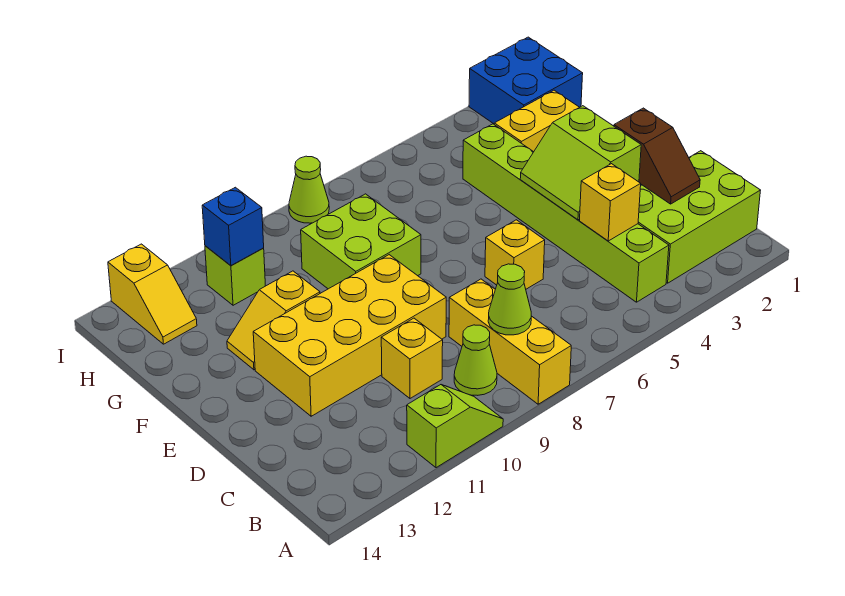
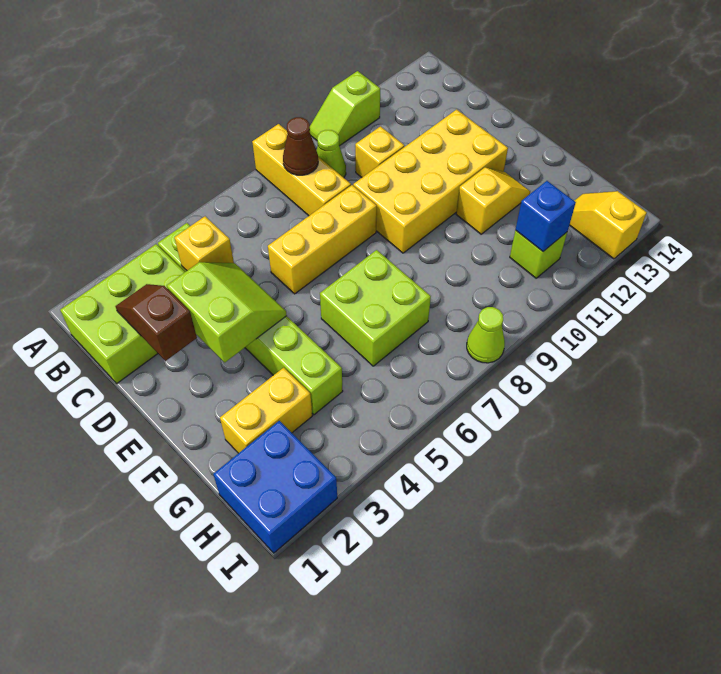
lime 1x1 cone [488,264,531,335] -> brown 1x1 cone [283,117,318,175]
yellow 1x1 brick [485,220,545,289] -> yellow 1x3 brick [268,185,377,294]
lime 2x2 brick [301,194,421,289] -> lime 2x2 brick moved to [320,250,431,366]

